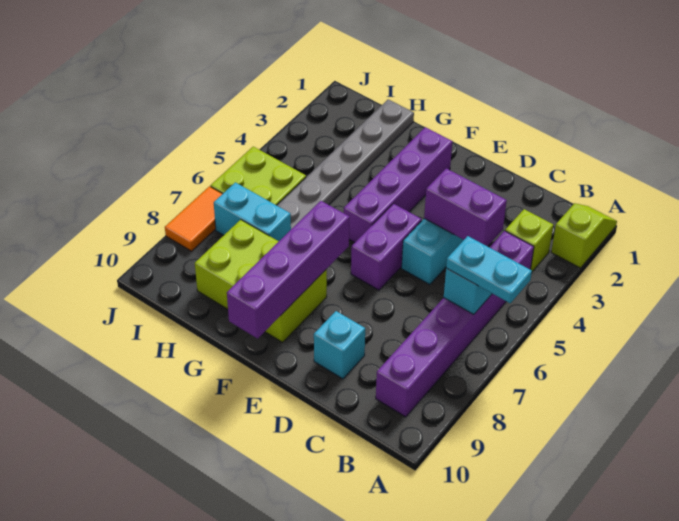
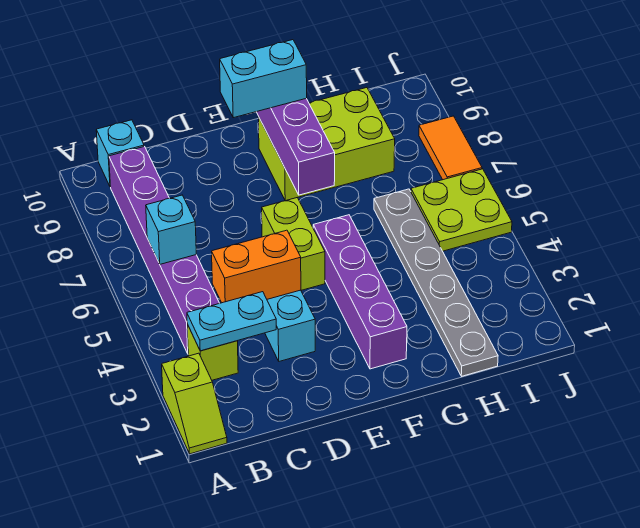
cyan 1x2 plate [446,236,532,303] -> cyan 1x2 plate moved to [187,292,276,351]
purple 1x2 brick [424,168,507,247] -> orange 1x2 brick [212,230,301,303]
cyan 1x1 brick [314,311,365,379] -> cyan 1x1 brick moved to [96,120,144,187]
purple 1x2 brick [351,204,422,290] -> lime 1x2 brick [262,198,325,290]
cyan 1x2 brick [214,182,291,241] -> cyan 1x2 brick moved to [220,40,307,118]

